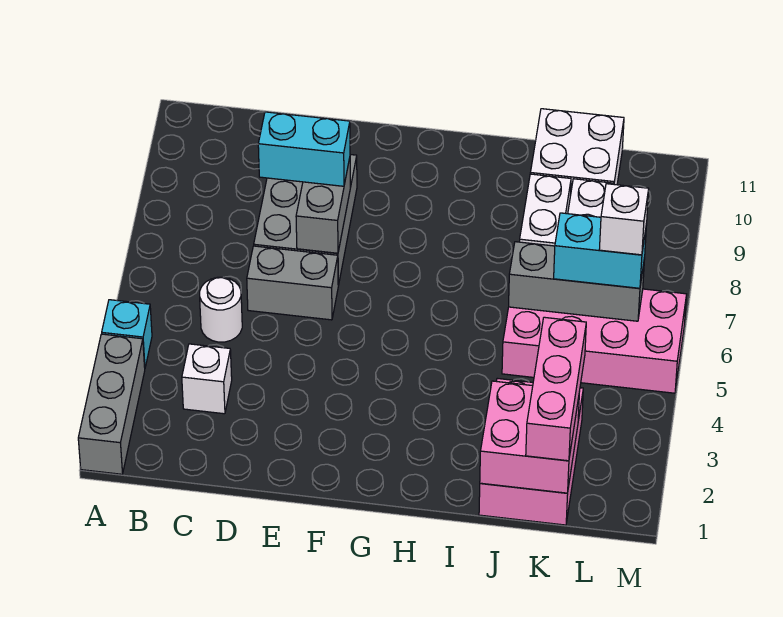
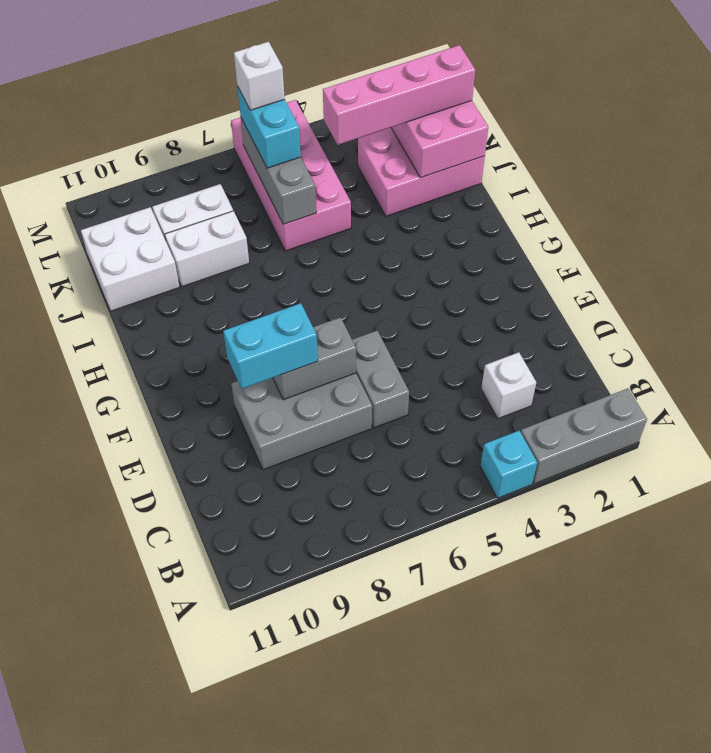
white 1x1 round brick [200,277,242,342] -> none
cyan 1x2 brick [258,112,350,186] -> cyan 1x2 brick turned to [223,303,318,389]
pink 1x3 brick [526,317,586,461] -> pink 1x4 brick [323,45,475,145]

